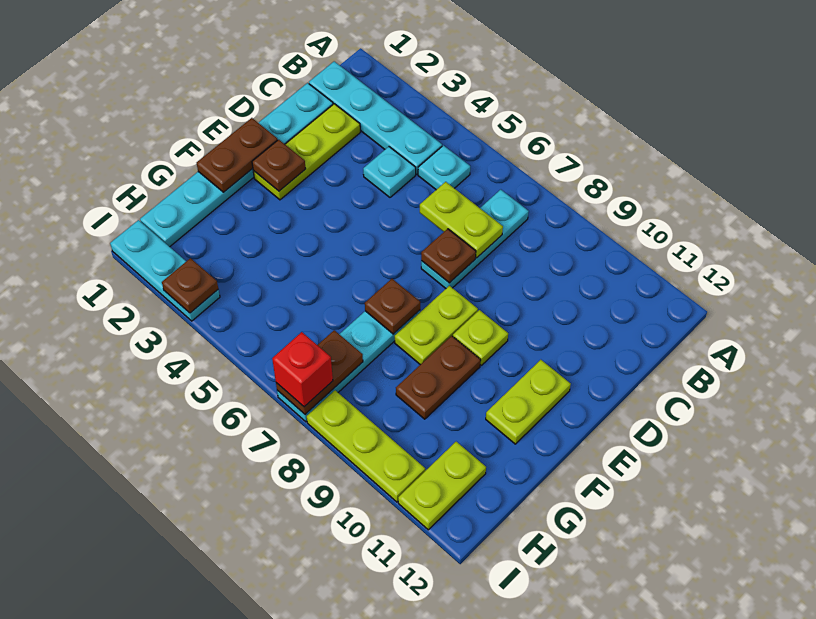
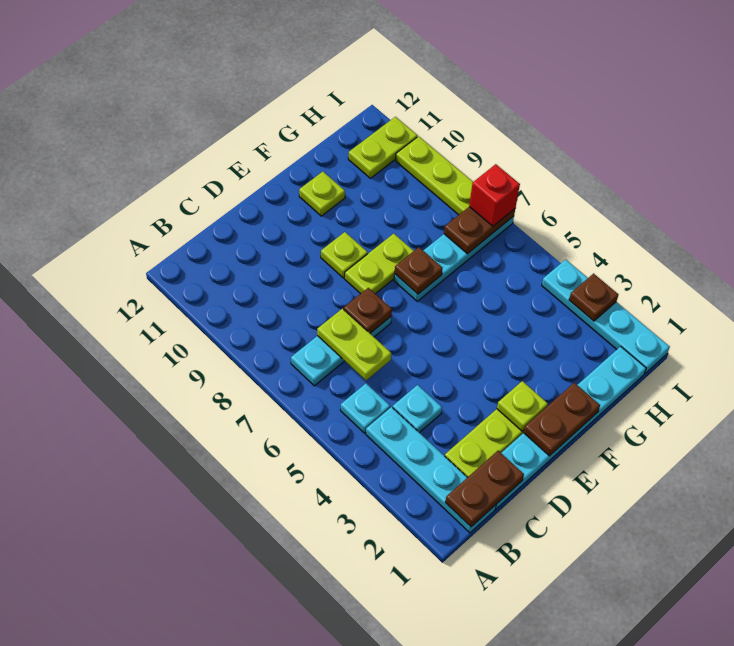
brown 1x1 plate [252,140,306,191] -> lime 1x1 plate [497,381,548,431]
lime 1x2 plate [486,360,571,444] -> lime 1x1 plate [299,172,345,216]
brown 1x2 plate [396,336,481,419] -> brown 1x2 plate moved to [445,451,524,527]
cyan 1x3 plate [110,220,220,321] -> cyan 1x4 plate [542,259,670,373]

